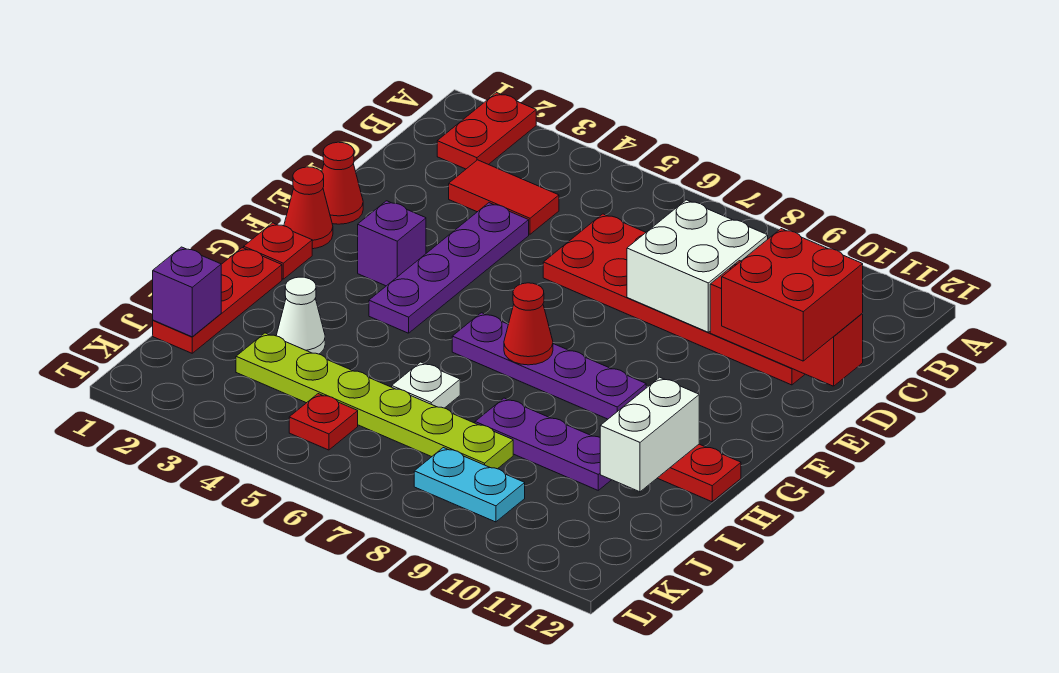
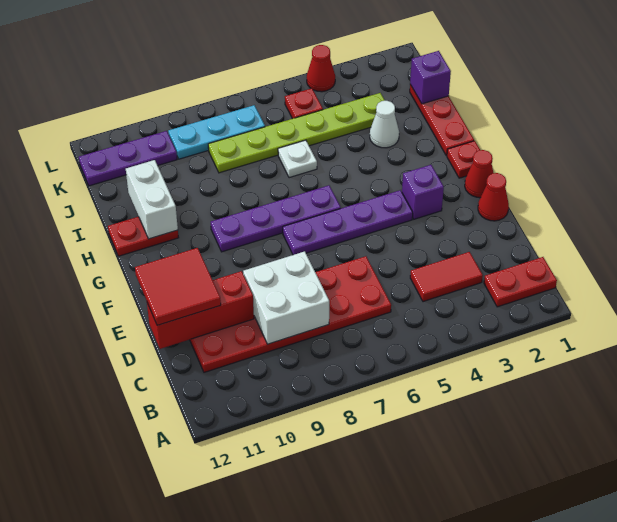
red 1x2 plate [437,93,536,169] -> red 1x2 plate turned to [484,257,557,307]
purple 1x4 plate [369,203,529,333] -> purple 1x4 plate turned to [283,190,413,255]
red 2x2 brick [722,229,863,361] -> red 2x2 tile [135,248,221,325]
red 1x1 cone [504,283,553,365] -> red 1x1 cone moved to [307,45,335,92]
purple 1x3 plate [475,398,611,490] -> purple 1x3 plate moved to [79,131,177,186]
cyan 1x2 plate [414,448,525,522] -> cyan 1x3 plate [168,105,265,159]

